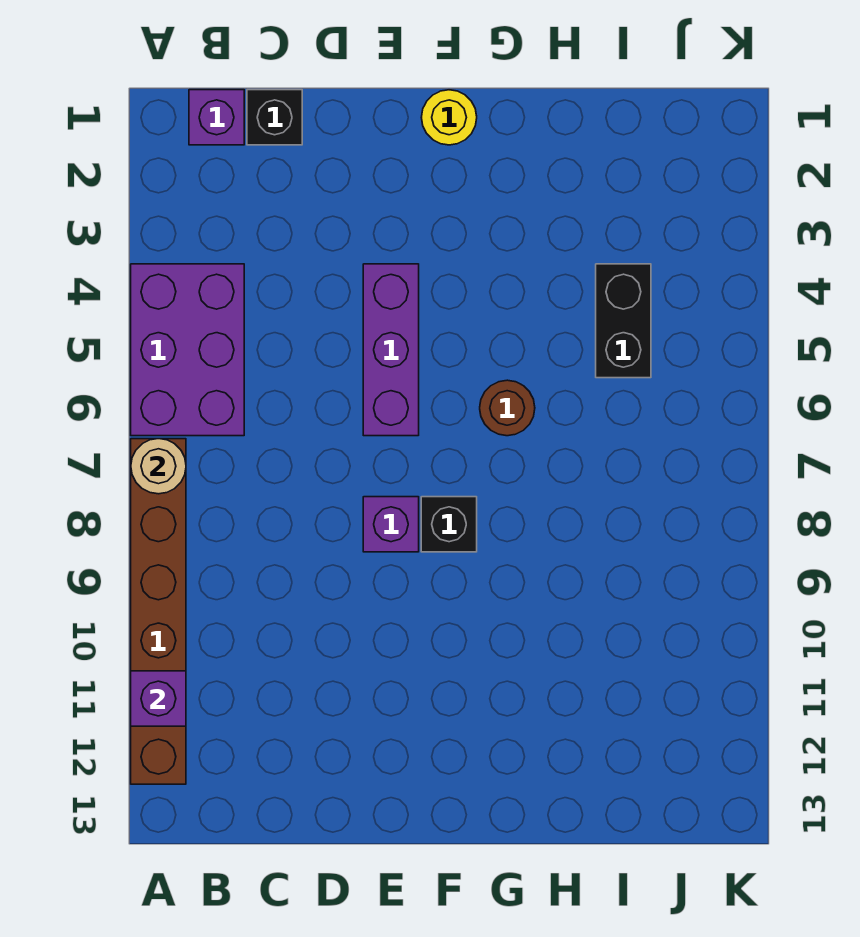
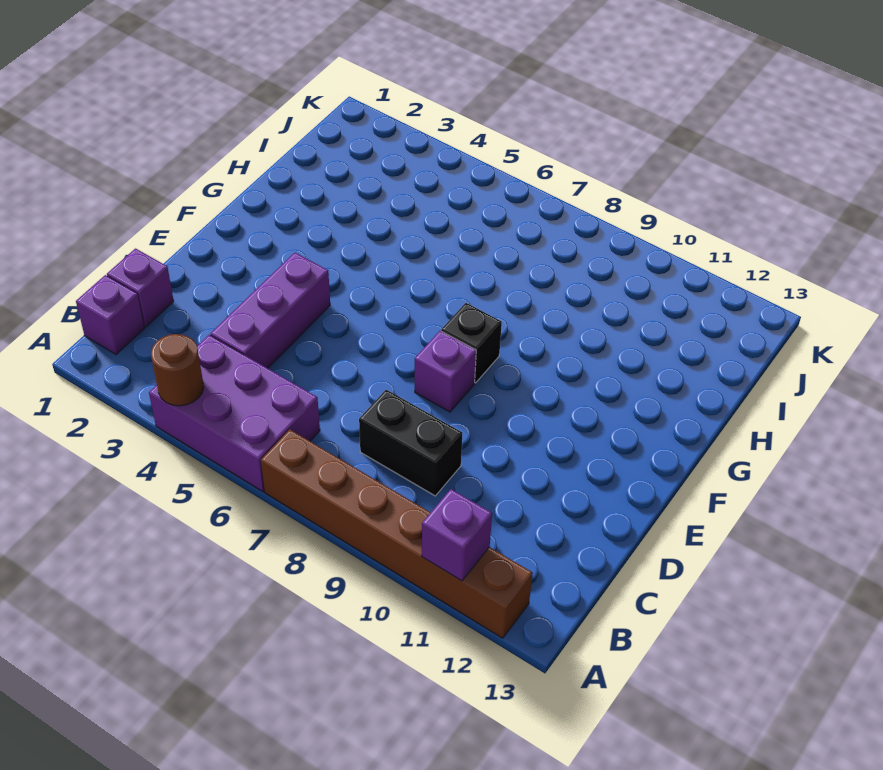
tan 1x1 round brick [131,439,186,494] -> none
black 1x1 brick [247,90,302,145] -> purple 1x1 brick [107,249,174,327]
purple 1x3 brick [363,264,419,436] -> purple 1x3 brick turned to [211,253,330,368]
yellow 1x1 round brick [421,90,477,145] -> none
brown 1x1 round brick [480,380,535,436] -> brown 1x1 round brick moved to [151,334,204,406]
black 1x2 brick [596,264,651,378] -> black 1x2 brick moved to [359,390,462,496]

